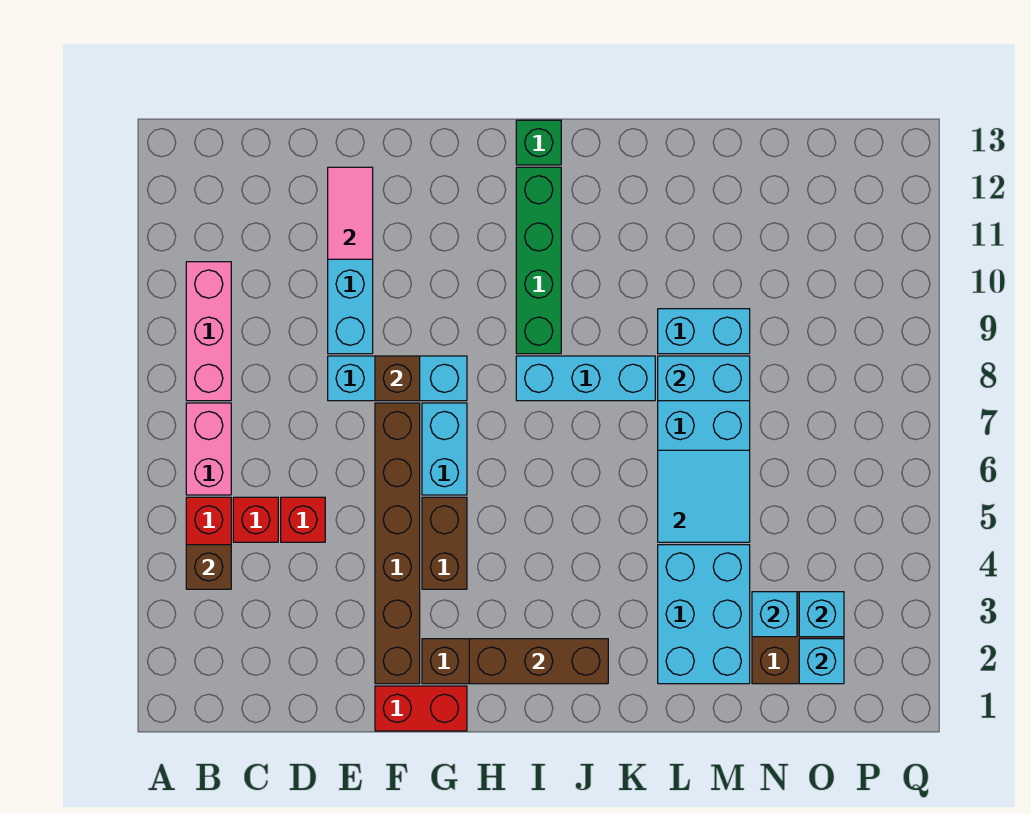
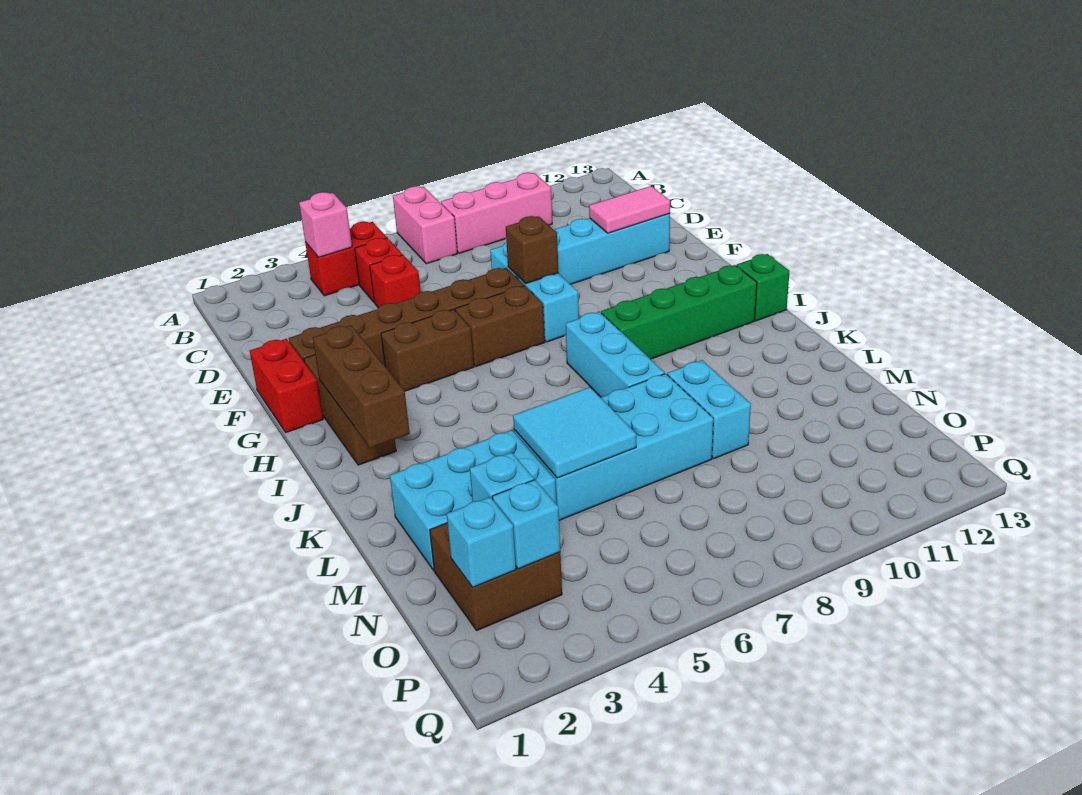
brown 1x1 brick [186,545,231,589] -> pink 1x1 brick [299,192,352,257]
pink 1x2 brick [186,403,231,495] -> pink 1x2 brick turned to [393,186,457,264]
cyan 1x2 brick [422,403,467,495] -> brown 1x2 brick [455,286,545,366]
cyan 1x2 brick [658,356,750,401] -> none

